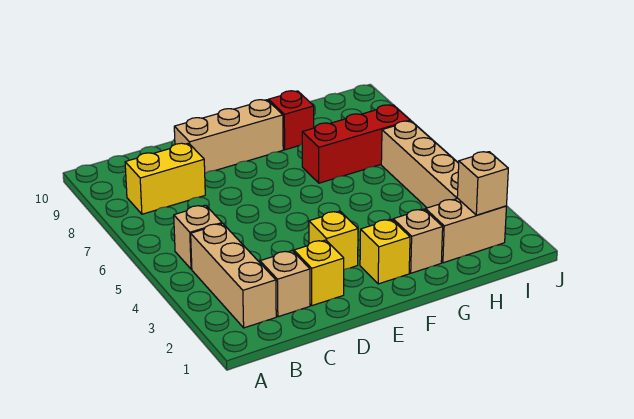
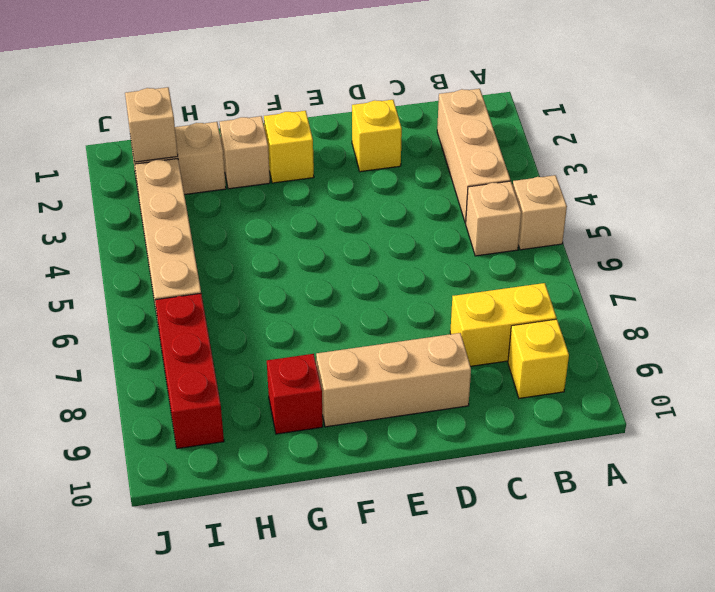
tan 1x1 brick [260,251,310,317] -> tan 1x1 brick moved to [513,175,567,250]
yellow 1x1 brick [309,211,358,270] -> yellow 1x1 brick moved to [508,319,569,398]
red 1x3 brick [302,105,410,183] -> red 1x3 brick turned to [155,293,224,449]

